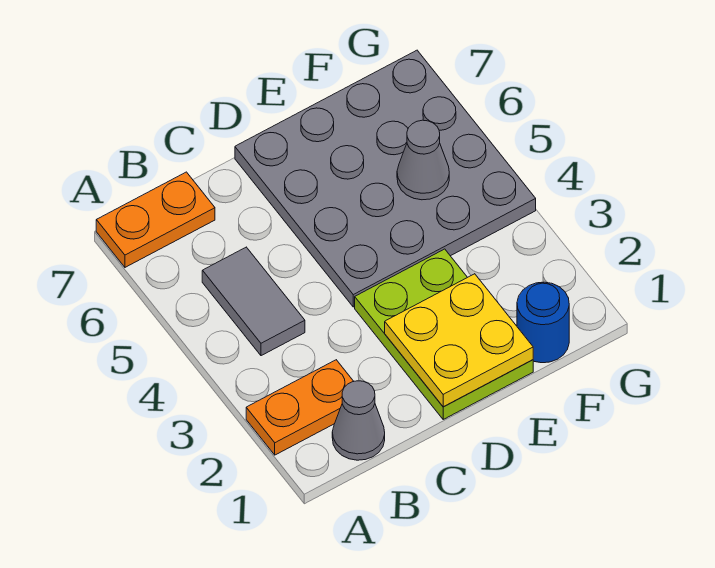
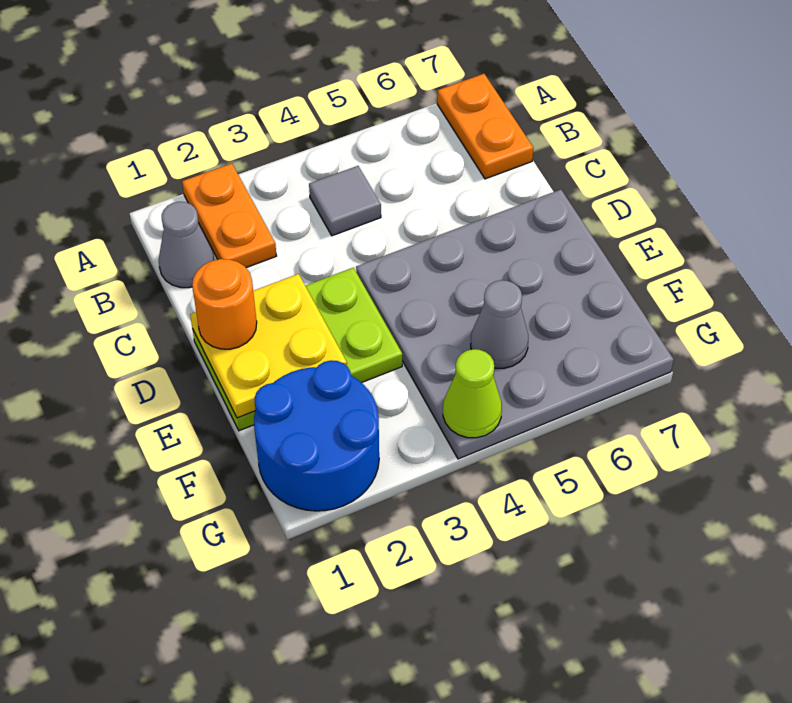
grey 1x2 tile [202,247,305,356] -> grey 1x1 tile [309,166,381,236]
none -> orange 1x1 round brick [192,259,257,349]
blue 1x1 round brick [517,282,569,363] -> blue 2x2 round brick [254,360,379,511]
none -> lime 1x1 cone [443,349,502,438]

